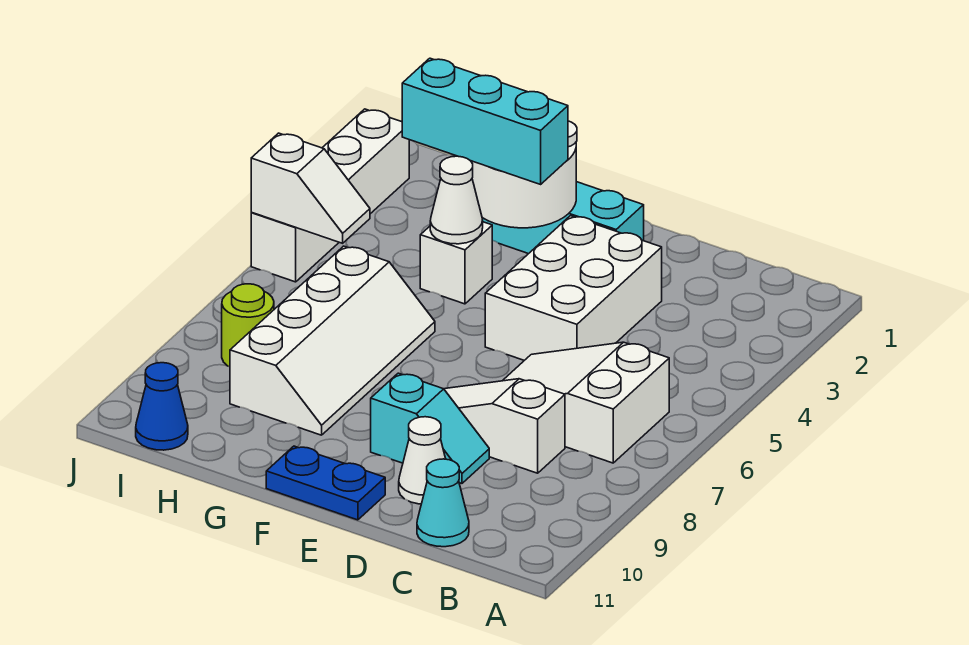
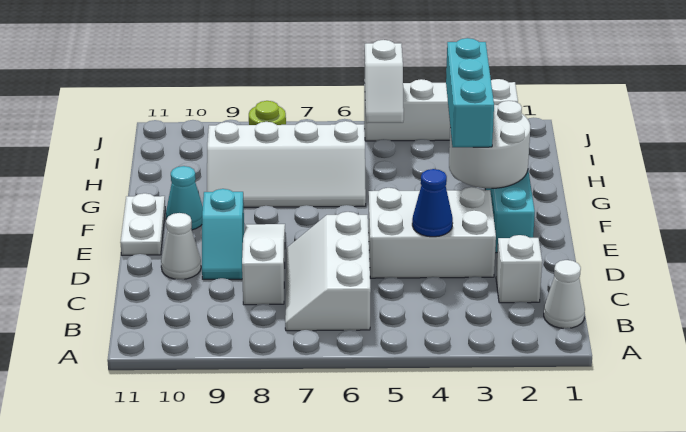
white 2x3 slope [503,342,669,463] -> white 2x3 slope turned to [285,212,371,331]
cyan 1x1 cone [417,459,469,547] -> cyan 1x1 cone moved to [166,166,203,230]
blue 1x2 plate [266,446,385,520] -> white 1x2 plate [120,193,165,255]
white 1x1 brick [420,222,492,304] -> white 1x1 brick moved to [496,235,542,303]
white 1x1 cone [430,156,483,244] -> white 1x1 cone moved to [544,260,585,328]
blue 1x1 cone [136,363,188,450] -> blue 1x1 cone moved to [412,169,453,237]

